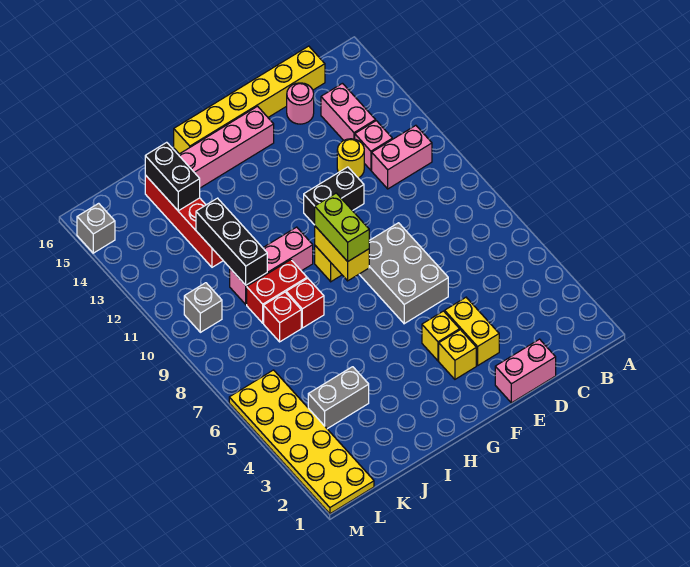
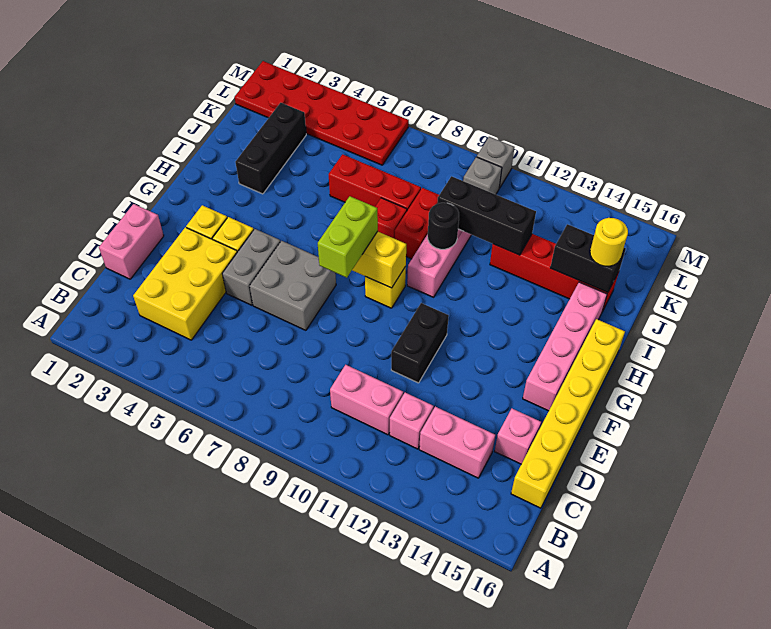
pink 1x2 brick [372,125,432,189] -> pink 1x2 brick turned to [330,365,403,435]
yellow 1x1 round brick [337,139,364,178] -> yellow 1x1 round brick moved to [590,218,628,266]
pink 1x1 round brick [287,83,314,124] -> pink 1x1 brick [495,409,541,464]
yellow 1x2 brick [445,297,499,365] -> yellow 2x3 brick [133,227,237,340]
grey 2x3 brick [359,223,448,324] -> grey 2x2 brick [250,241,336,330]
lime 1x2 brick [315,193,369,261] -> lime 1x2 brick turned to [318,196,378,278]
none -> black 1x3 brick [235,103,306,194]
none -> black 1x1 round brick [428,203,459,249]
grey 1x2 brick [308,367,369,429] -> grey 1x2 brick moved to [222,229,280,305]
red 1x1 brick [264,292,301,342] -> red 1x3 brick [329,154,421,211]
yellow 2x6 plate [229,370,374,514] -> red 2x6 plate [235,61,409,165]
grey 1x1 brick [77,203,115,253] -> grey 1x1 brick moved to [477,137,514,188]

